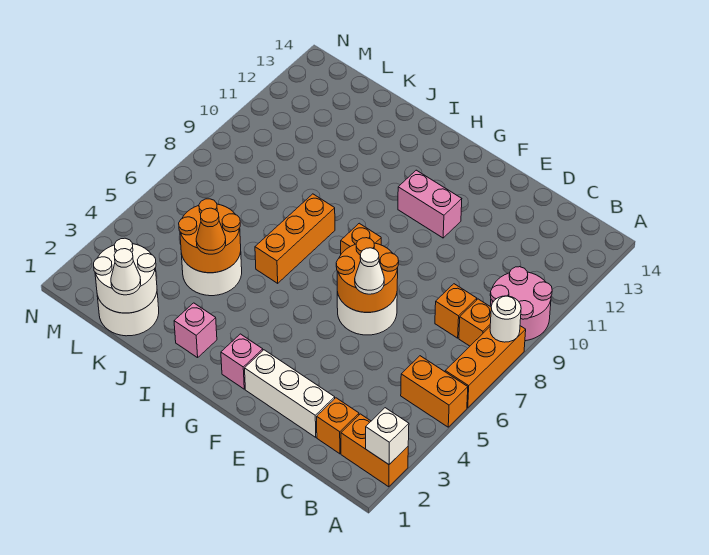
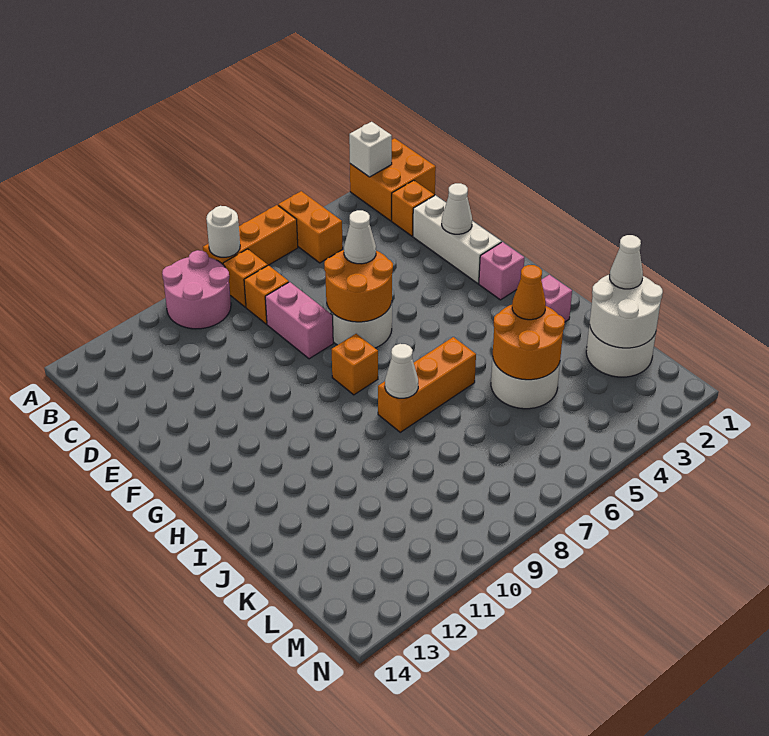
orange 1x2 brick [341,414,408,487] -> orange 2x2 brick [350,138,436,221]
none -> white 1x1 cone [442,183,472,234]
pink 1x2 brick [398,170,462,238] -> pink 1x2 brick moved to [265,282,333,359]
none -> white 1x1 cone [385,344,418,398]

